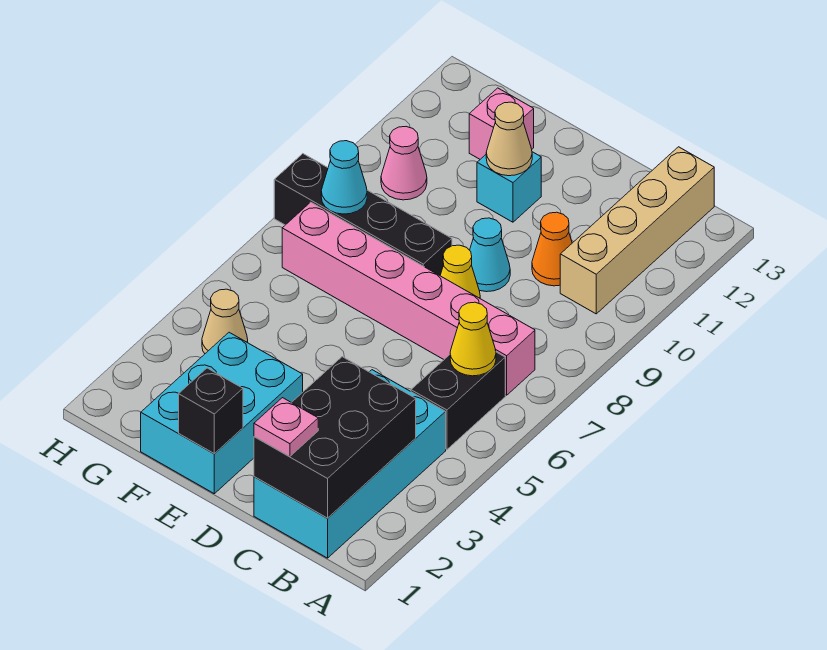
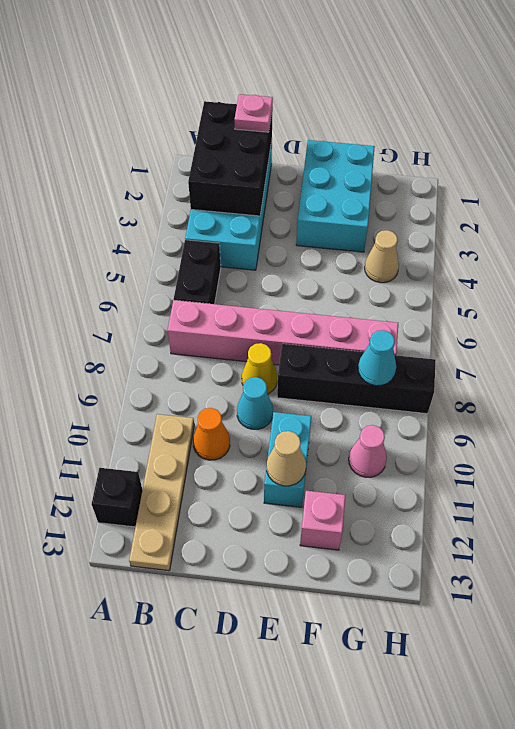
yellow 1x1 cone [450,302,496,376] -> none
tan 1x4 brick [560,147,714,314] -> tan 1x4 plate [129,414,194,571]
black 1x1 brick [179,368,243,453] -> black 1x1 brick moved to [92,468,143,527]
cyan 1x1 brick [477,152,541,222] -> cyan 1x2 brick [264,412,311,507]

